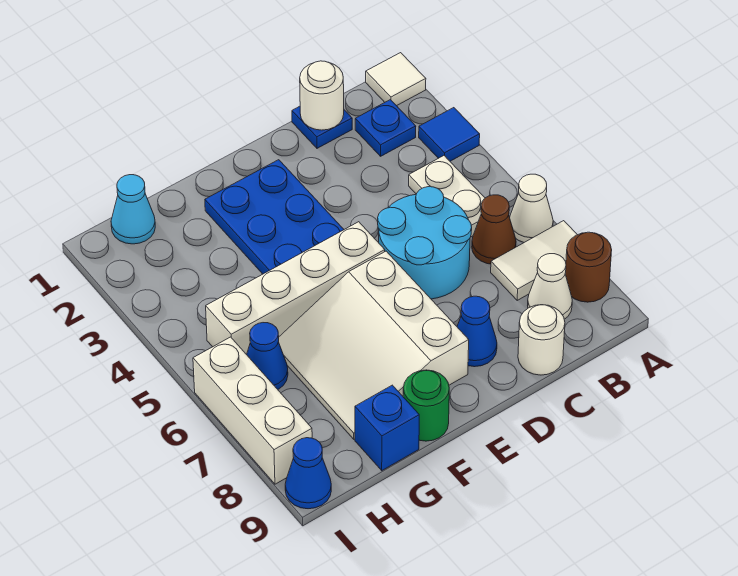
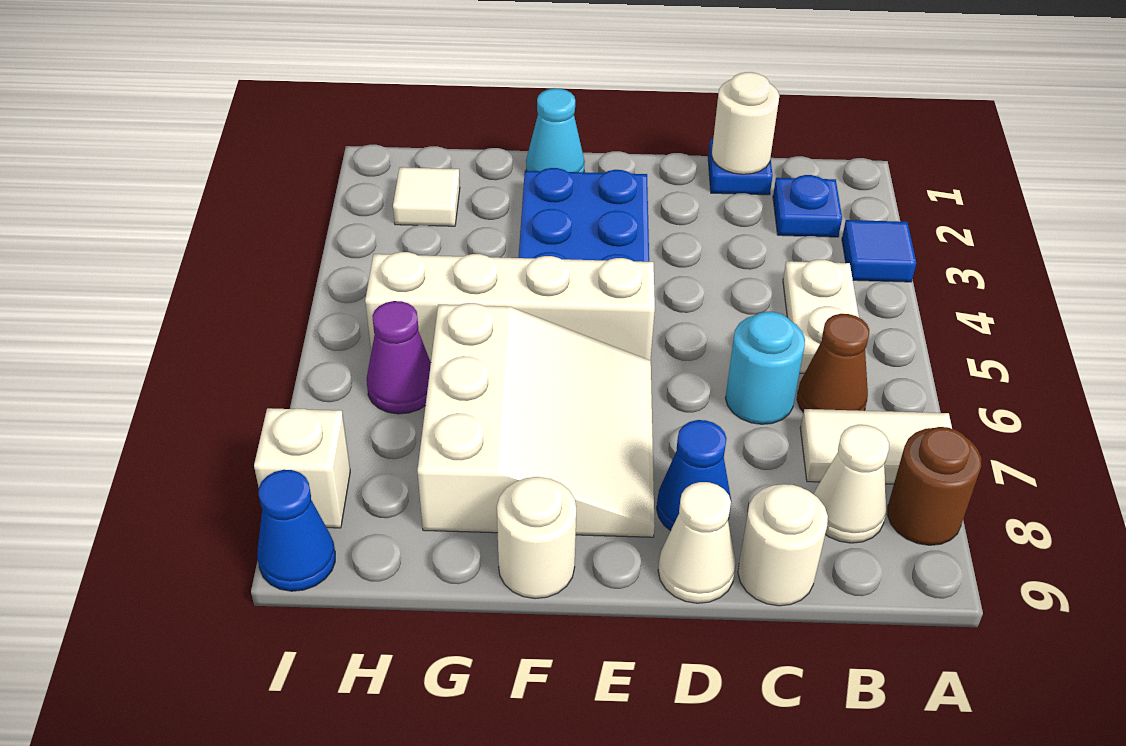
white 1x1 tile [366,53,426,106] -> white 1x1 tile moved to [393,167,460,226]
white 1x1 cone [510,174,553,242] -> white 1x1 cone moved to [658,482,736,603]
cyan 2x2 round brick [378,187,472,299] -> cyan 1x1 round brick [725,312,805,424]
white 3x3 slope [278,251,469,439] -> white 3x3 slope turned to [417,303,655,537]
green 1x1 round brick [403,370,449,441] -> white 1x1 round brick [497,477,576,598]
blue 1x1 brick [355,385,419,471] -> none
cyan 1x1 cone [111,175,155,244] -> cyan 1x1 cone moved to [526,88,585,172]
blue 1x1 cone [247,323,288,389] -> purple 1x1 cone [367,301,431,414]
white 1x3 brick [193,337,312,484] -> white 1x1 brick [254,408,350,528]

